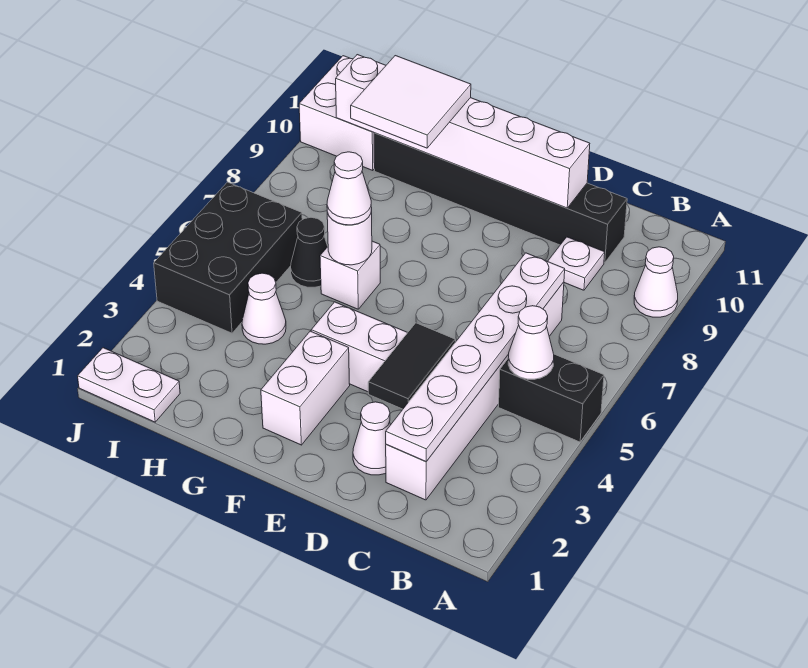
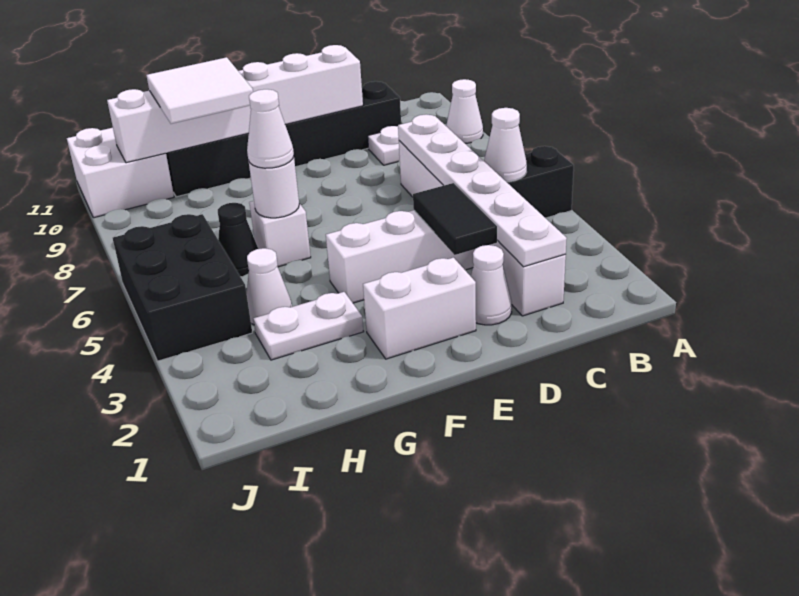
white 1x2 brick [261,331,350,445] -> white 1x2 brick turned to [363,258,476,359]
white 1x2 plate [78,348,180,422] -> white 1x2 plate moved to [253,292,364,360]

